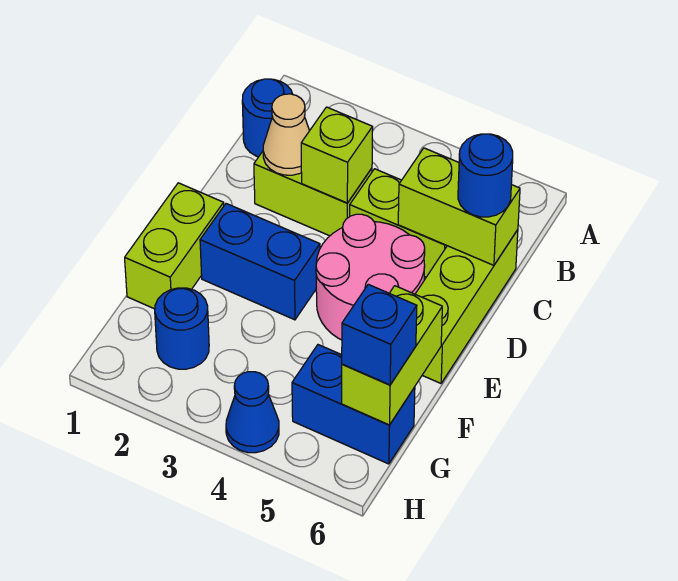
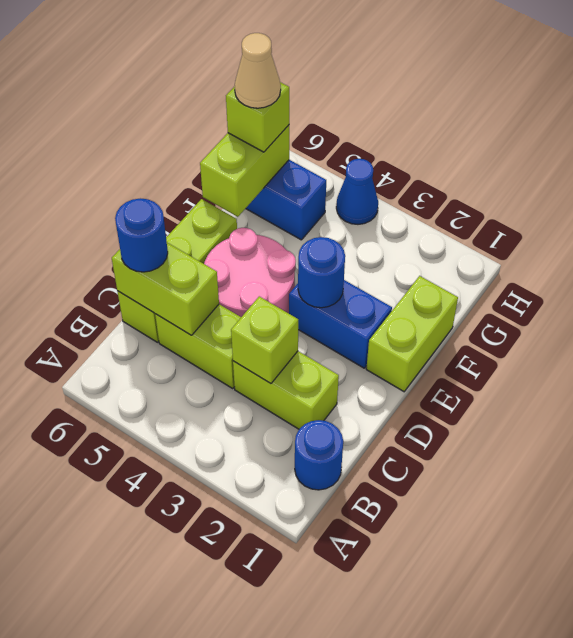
tan 1x1 cone [263,94,310,175] -> tan 1x1 cone moved to [235,33,281,108]
blue 1x1 round brick [155,288,209,369] -> blue 1x1 round brick moved to [298,237,345,308]
blue 1x1 brick [342,284,417,385] -> lime 1x1 brick [226,82,289,152]

